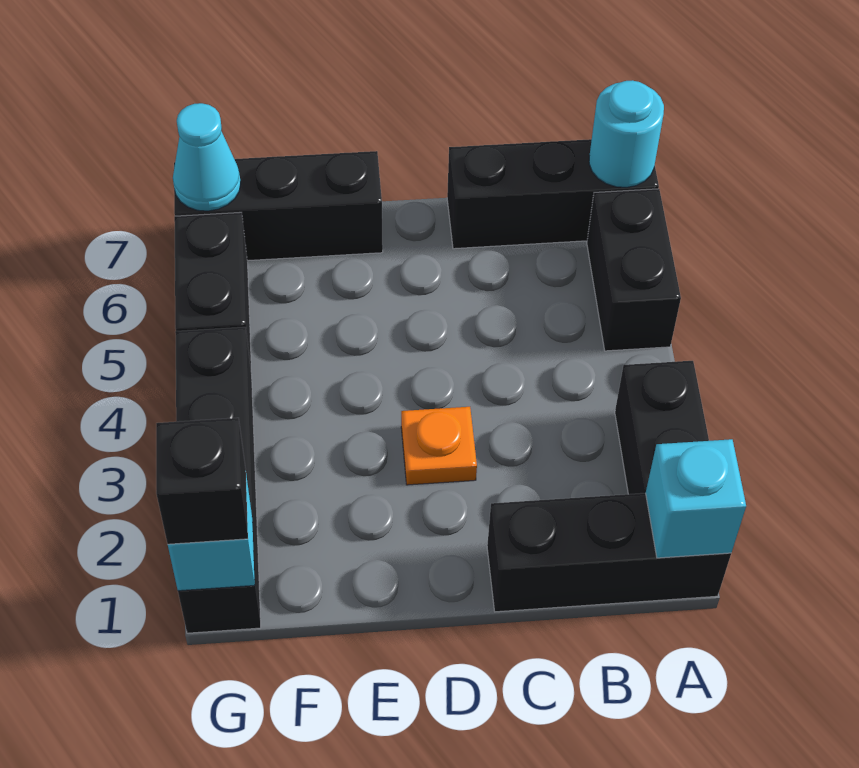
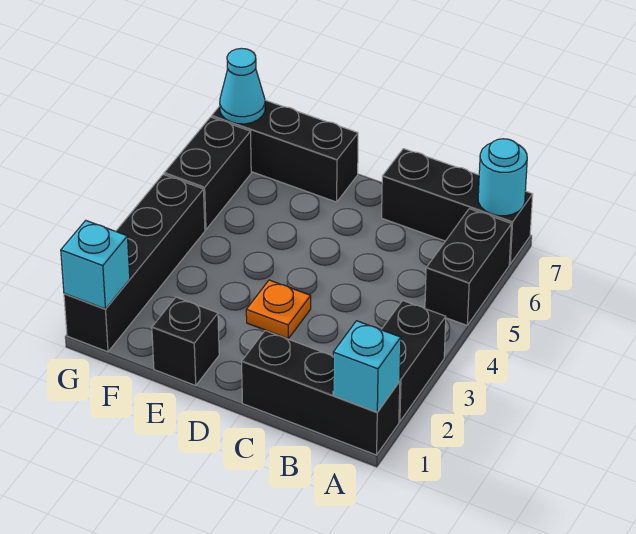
black 1x1 brick [156,418,248,544] -> black 1x1 brick moved to [152,297,219,385]

